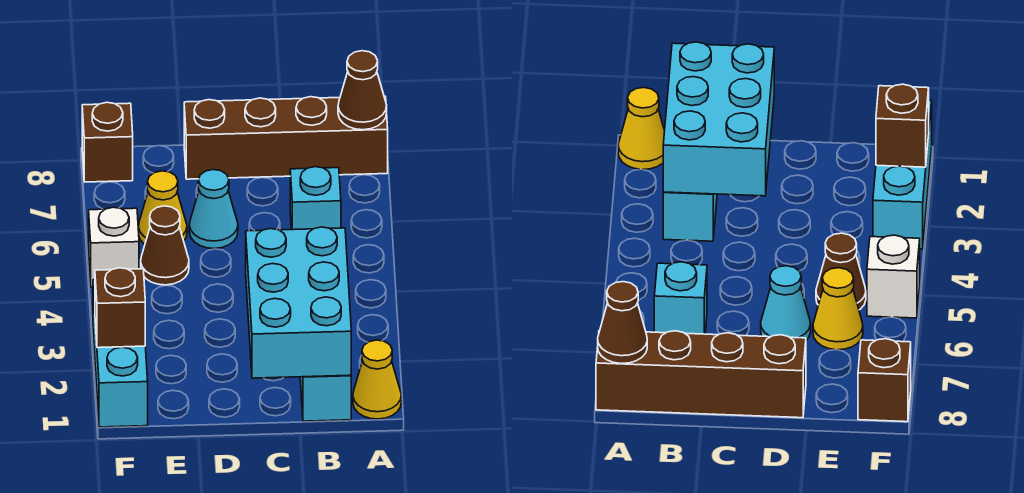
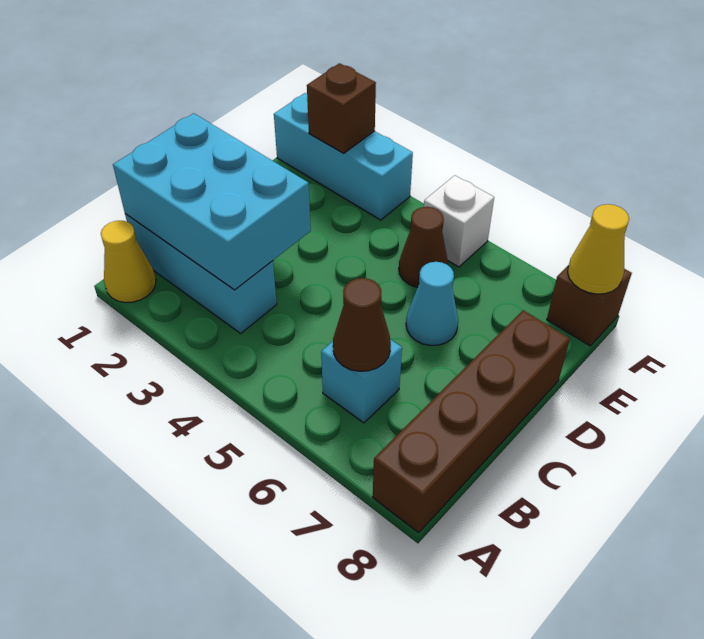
brown 1x1 cone [338,51,387,130] -> brown 1x1 cone moved to [333,278,391,371]
yellow 1x1 cone [138,171,187,244] -> yellow 1x1 cone moved to [568,204,629,294]

